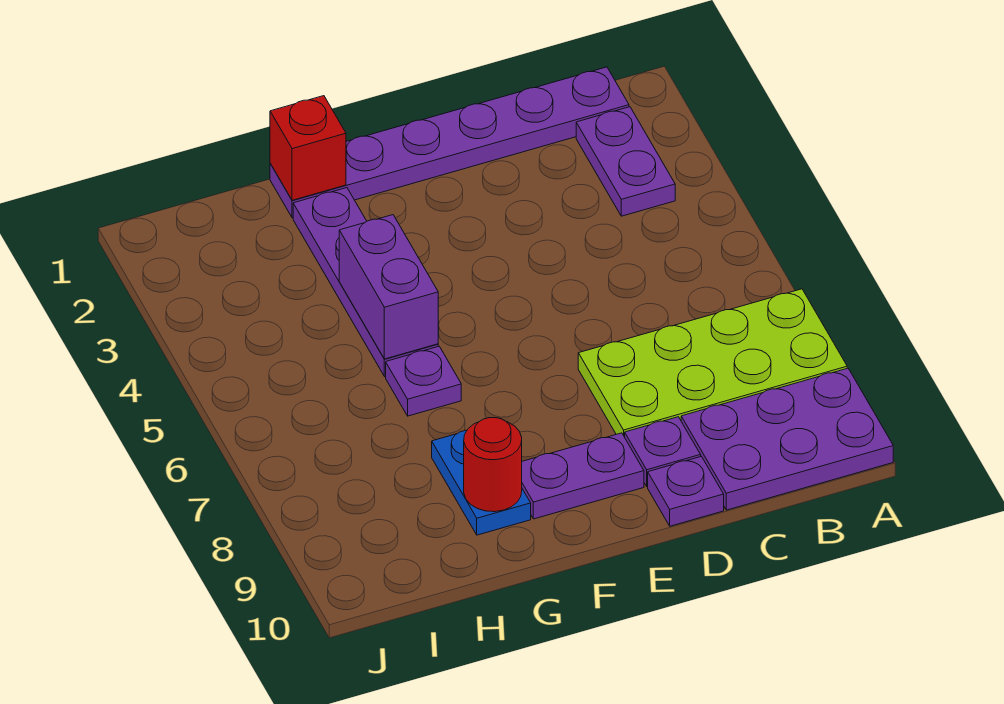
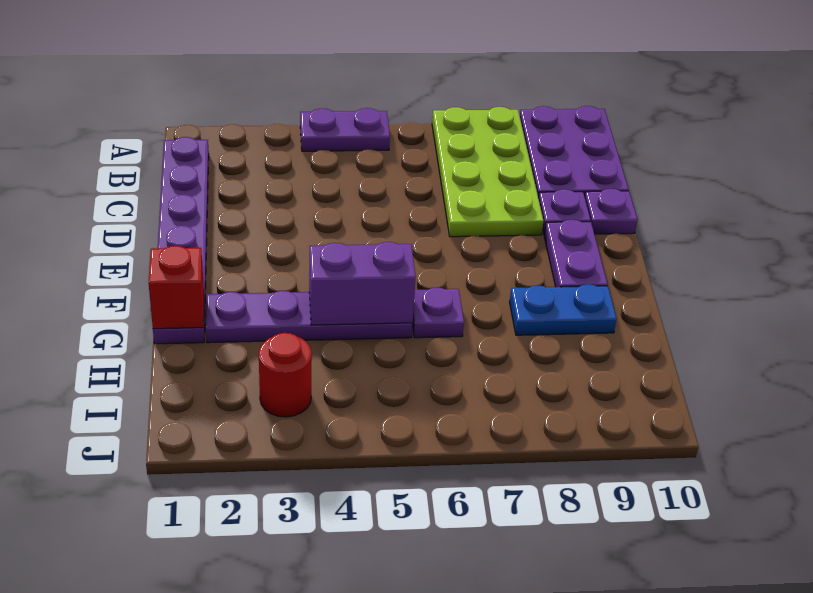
purple 1x2 plate [576,107,675,216] -> purple 1x2 plate moved to [300,108,390,151]
red 1x1 round brick [464,418,522,512] -> red 1x1 round brick moved to [259,333,312,417]

